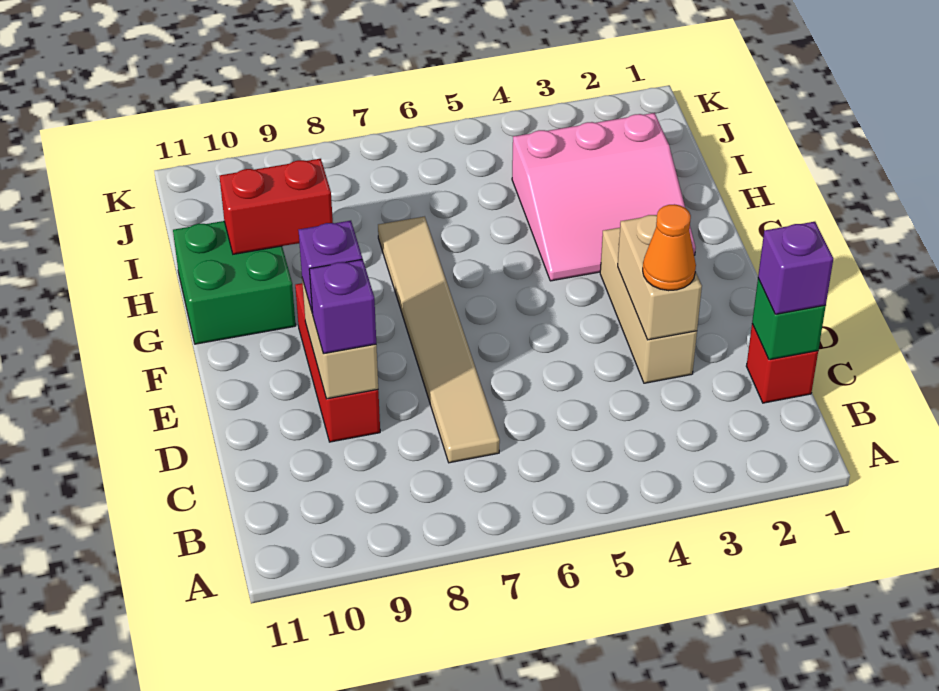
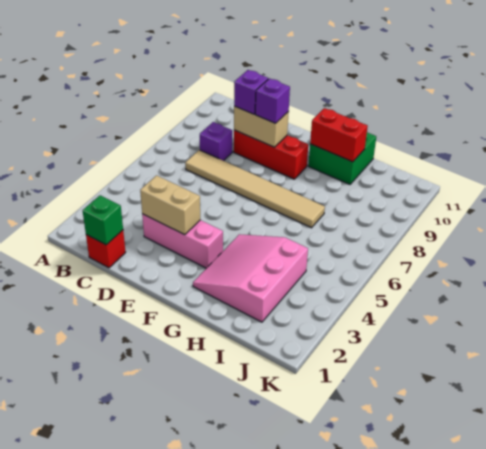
purple 1x1 brick [758,222,833,314] -> purple 1x1 brick moved to [200,122,232,161]
tan 1x3 brick [600,228,697,383] -> pink 1x3 brick [142,214,223,268]
orange 1x1 cone [643,204,696,291] -> none
red 1x2 brick [220,159,333,254] -> red 1x2 brick turned to [310,108,368,162]

